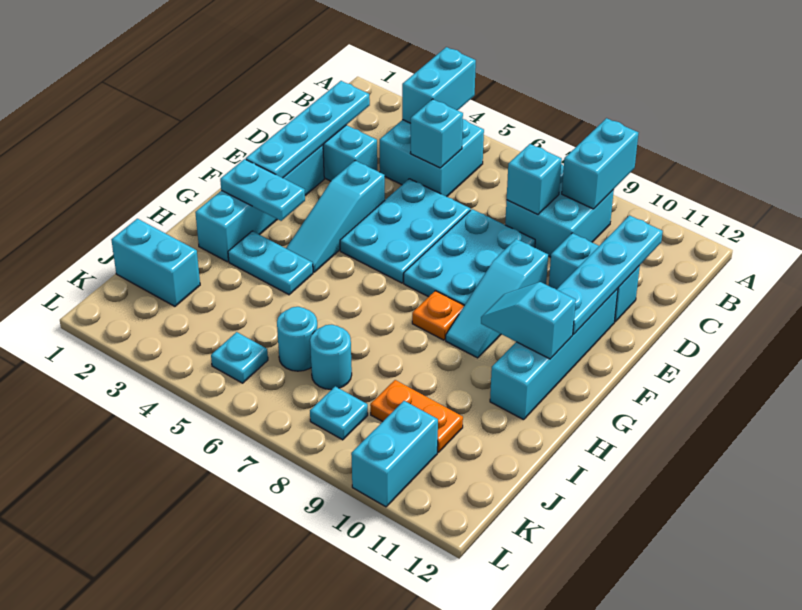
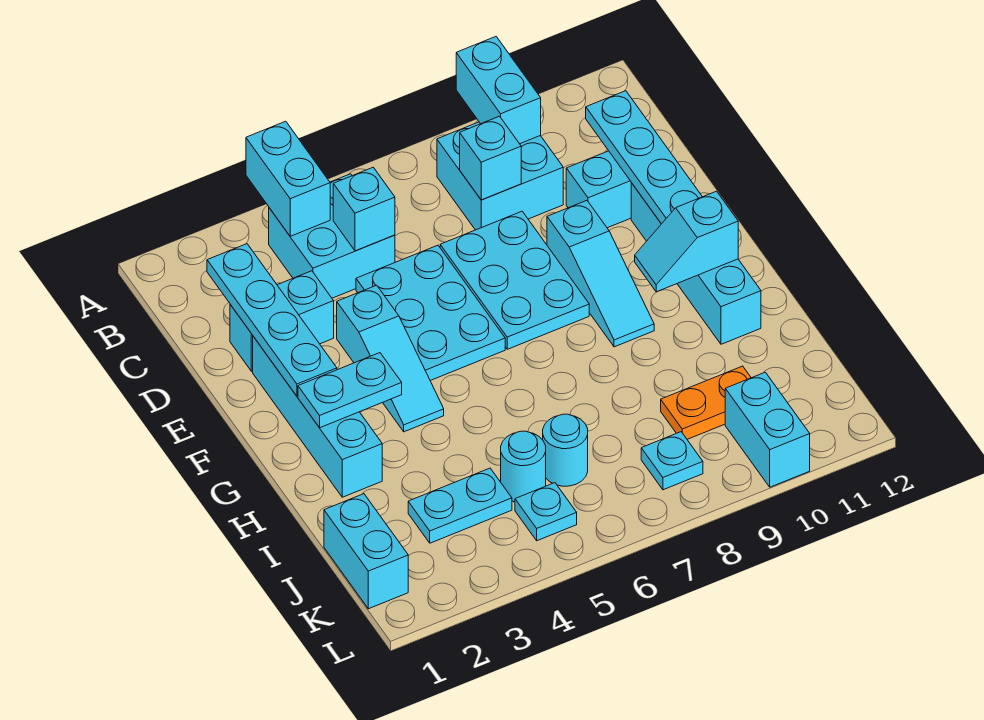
orange 1x1 plate [412,291,464,340] -> none
cyan 1x2 plate [228,231,313,295] -> cyan 1x2 plate moved to [408,468,512,543]
cyan 1x2 brick [111,219,200,306] -> cyan 1x2 brick turned to [324,494,408,609]
cyan 1x1 round brick [310,325,352,390] -> cyan 1x1 round brick moved to [501,431,546,502]

